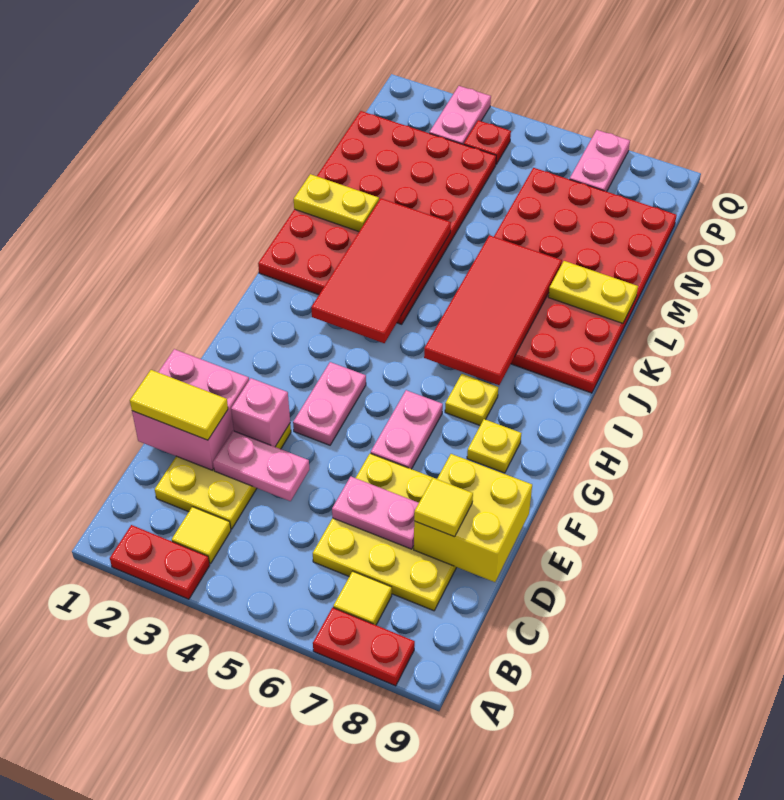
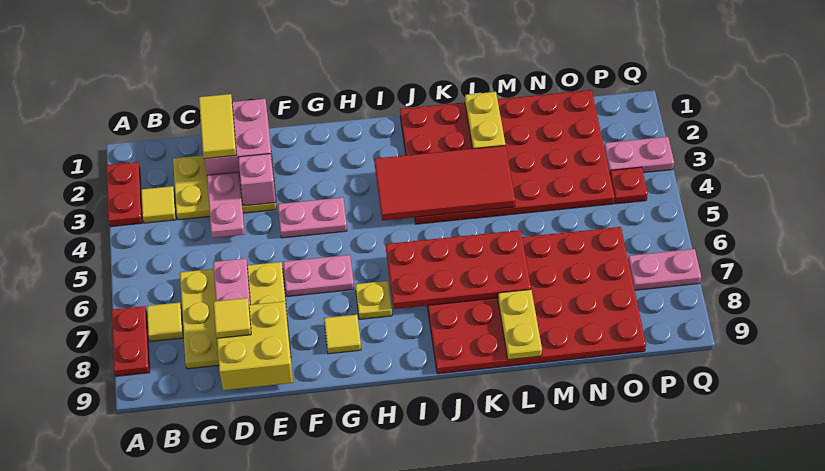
yellow 1x1 plate [467,419,521,473] -> yellow 1x1 tile [324,315,361,354]
red 2x4 tile [424,235,562,385] -> red 2x4 plate [386,230,531,309]

